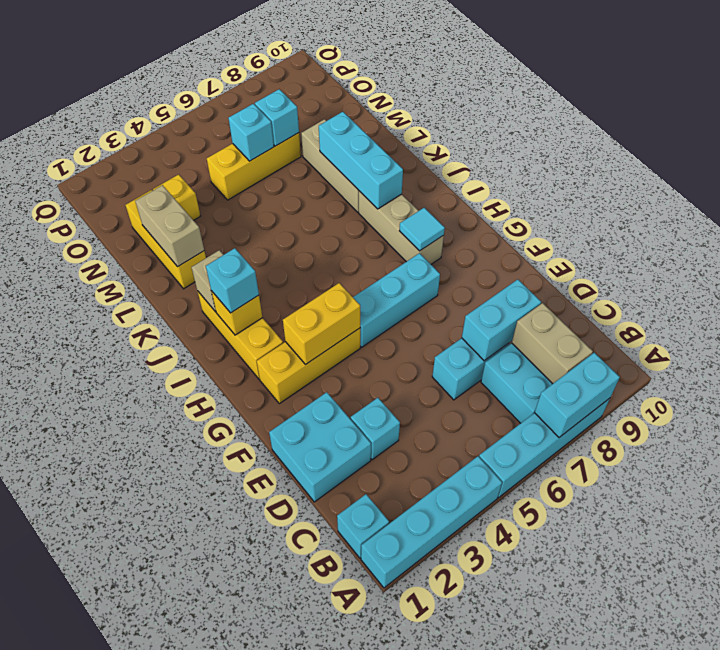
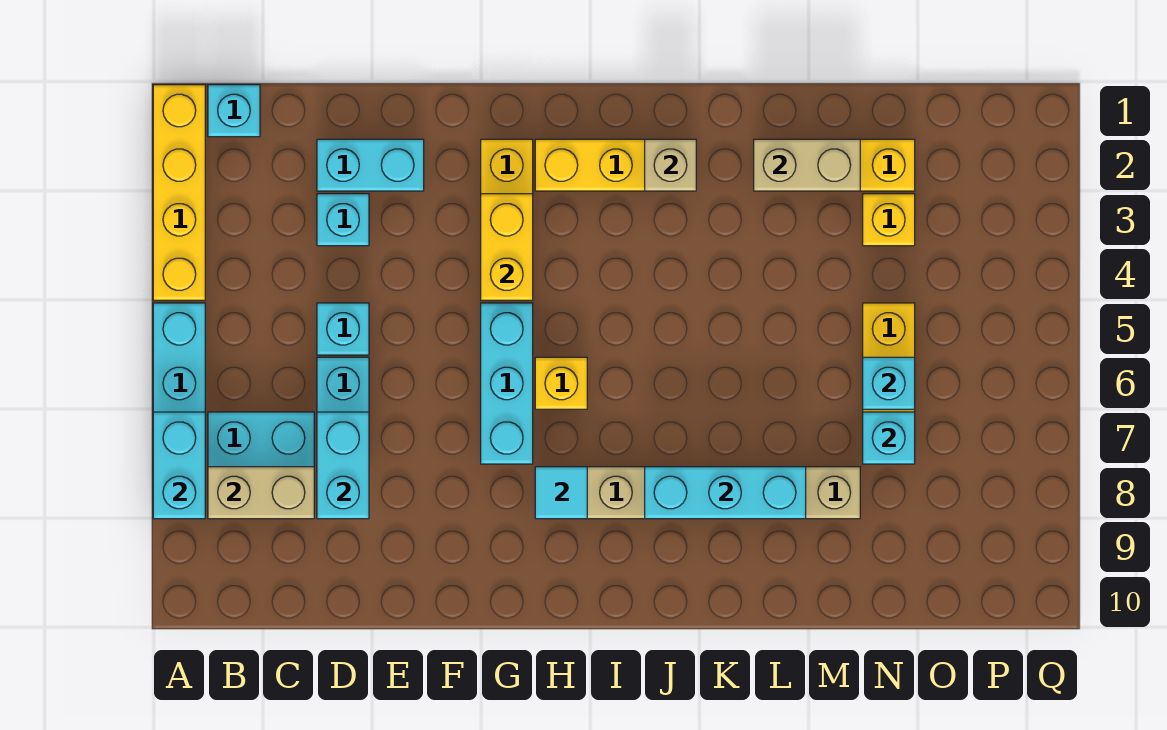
cyan 1x4 brick [361,456,502,588] -> yellow 1x4 brick [153,85,205,300]
cyan 2x2 brick [269,392,371,502] -> cyan 1x2 brick [317,139,424,191]
yellow 1x1 brick [211,291,263,335] -> yellow 1x1 brick moved to [535,357,587,409]
cyan 1x1 brick [206,248,259,313] -> cyan 1x1 brick moved to [317,303,369,355]

